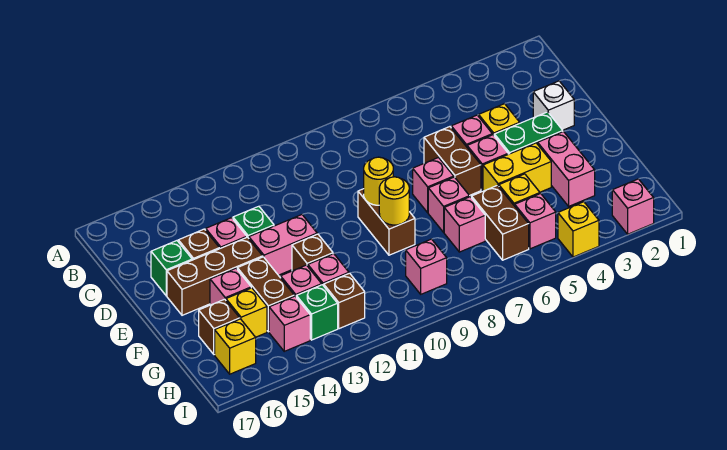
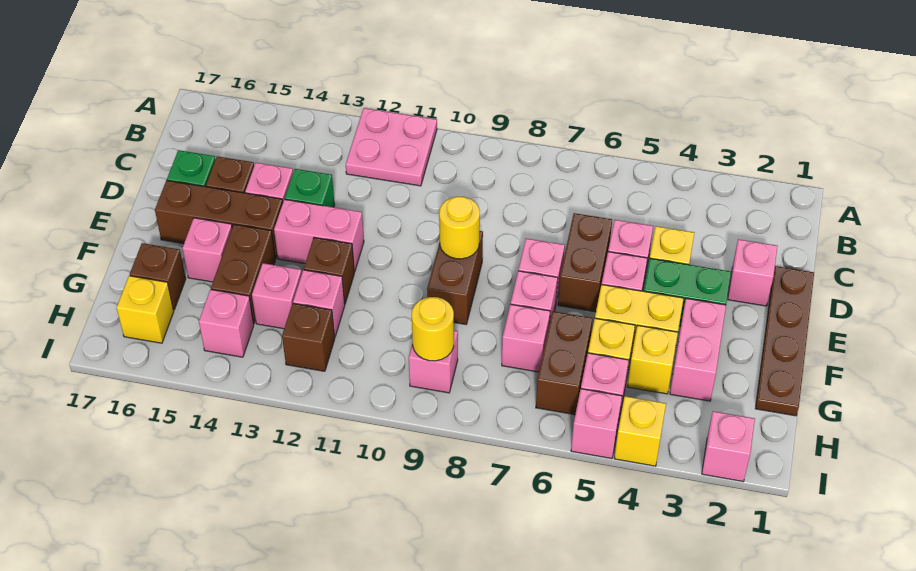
none -> pink 2x2 plate [346,108,437,186]
none -> brown 1x4 plate [755,266,814,416]
white 1x1 brick [533,81,574,130] -> pink 1x1 brick [728,239,777,306]
yellow 1x1 round brick [379,177,409,225] -> yellow 1x1 round brick moved to [412,297,454,361]
yellow 1x1 brick [226,288,267,337] -> yellow 1x1 brick moved to [628,325,678,394]
green 1x1 brick [296,285,338,340] -> none
none -> pink 1x1 brick [571,389,622,458]

